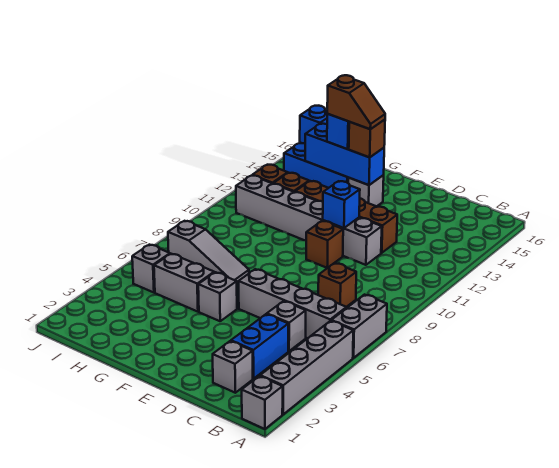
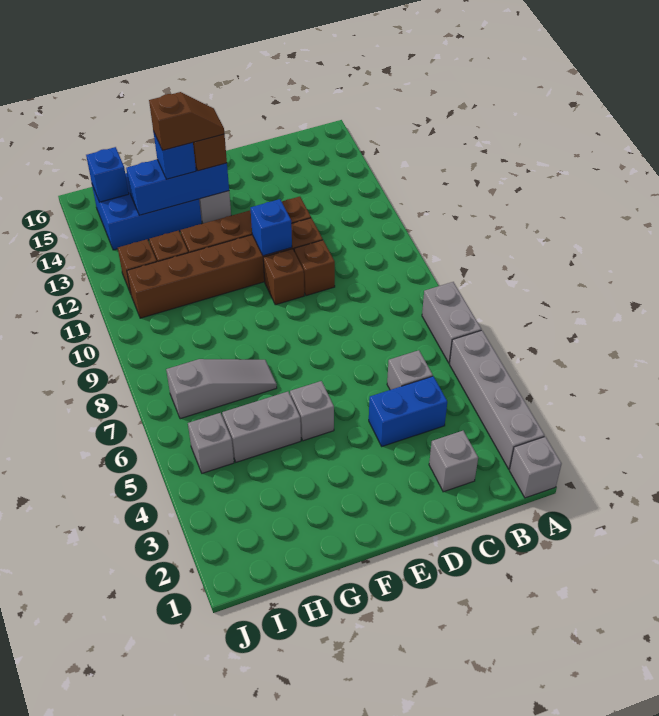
grey 1x4 brick [239,269,347,338] -> none
blue 1x2 brick [231,314,288,379] -> blue 1x2 brick turned to [369,376,447,446]
brown 1x1 brick [318,263,356,307] -> brown 1x1 brick moved to [294,240,335,296]
grey 1x6 brick [236,176,382,265] -> brown 1x6 brick [127,218,323,318]

